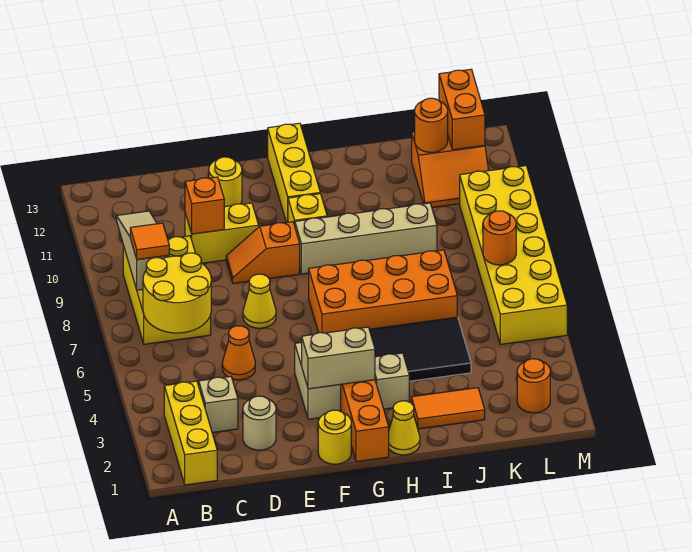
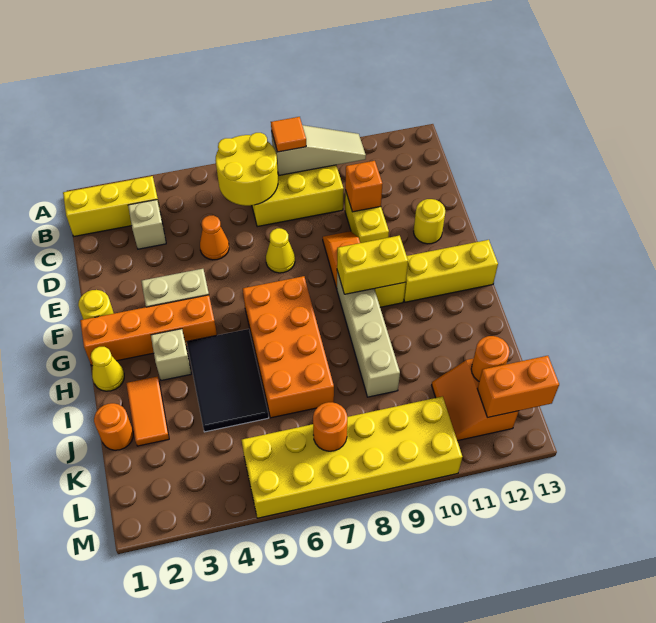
tan 1x1 round brick [243,396,276,450] -> none
tan 1x2 brick [302,327,375,389] -> none
none -> yellow 1x2 brick [337,236,408,294]
orange 1x1 round brick [517,359,550,413] -> orange 1x1 round brick moved to [94,403,133,450]

